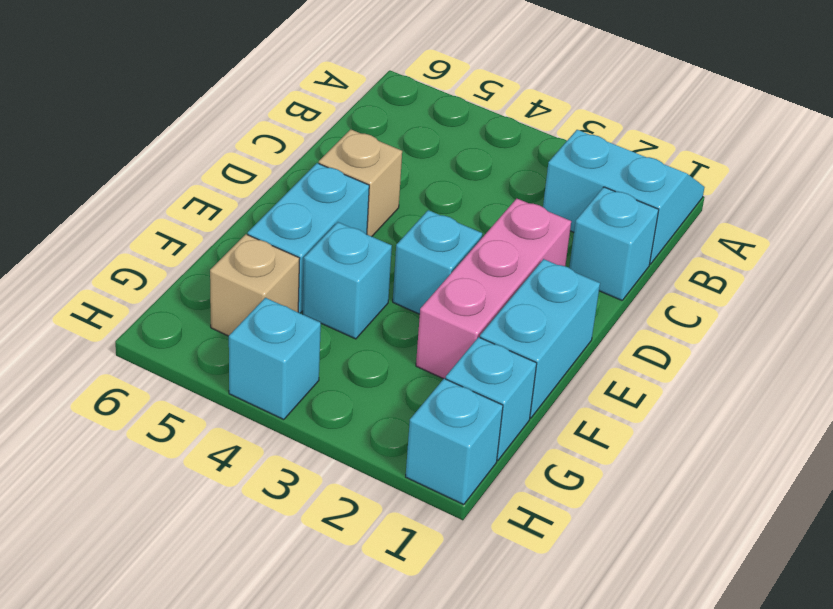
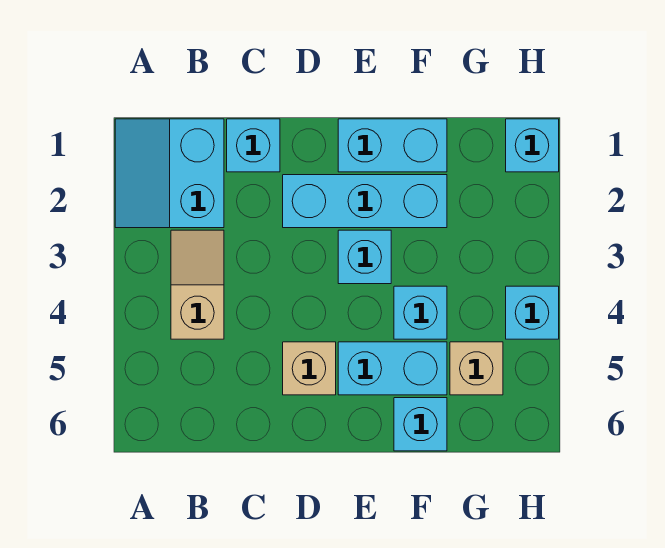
none -> tan 1x2 slope [171,230,224,339]
pink 1x3 brick [416,199,571,379] -> cyan 1x3 brick [283,175,447,228]
cyan 1x1 brick [445,337,537,460] -> cyan 1x1 brick moved to [394,398,447,451]

